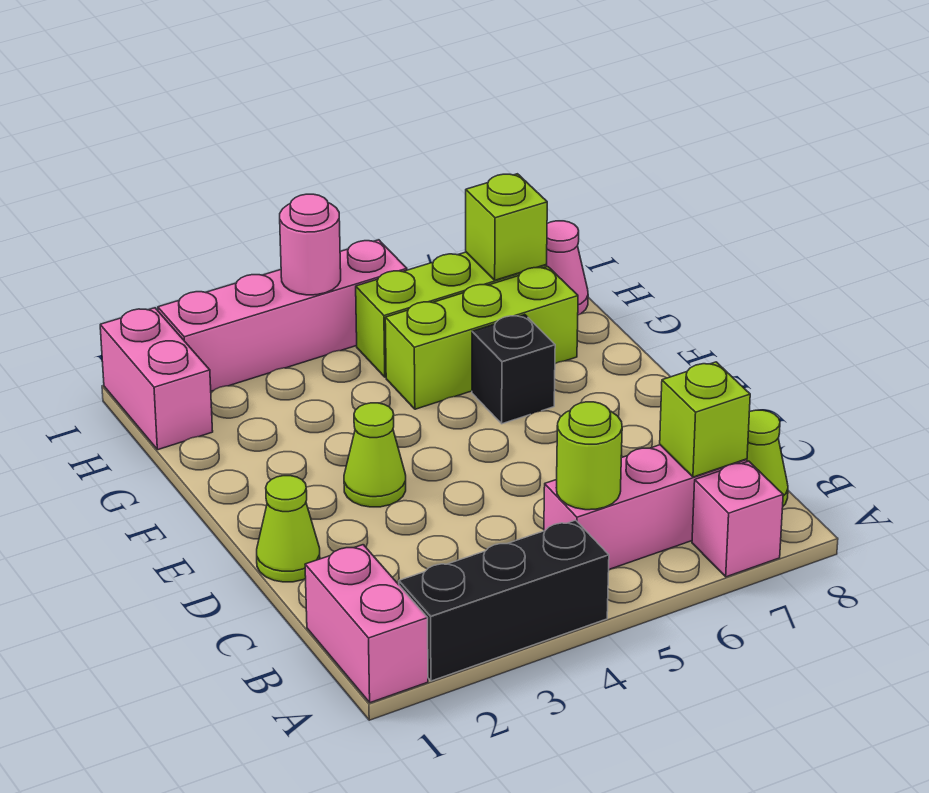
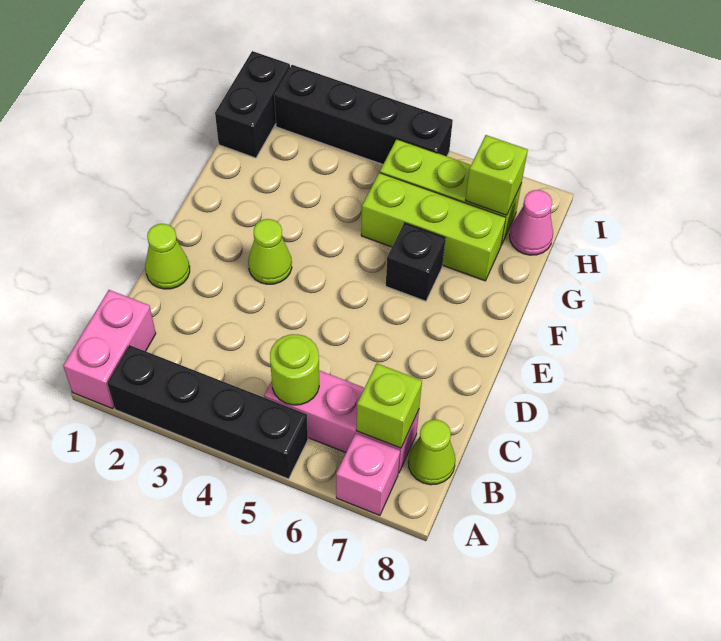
black 1x3 brick [399,520,609,681] -> black 1x4 brick [107,345,308,479]
pink 1x2 brick [100,308,213,450] -> black 1x2 brick [215,51,290,158]
pink 1x4 brick [158,240,407,391] -> black 1x4 brick [274,65,453,164]
pink 1x1 round brick [280,194,341,295] -> none

